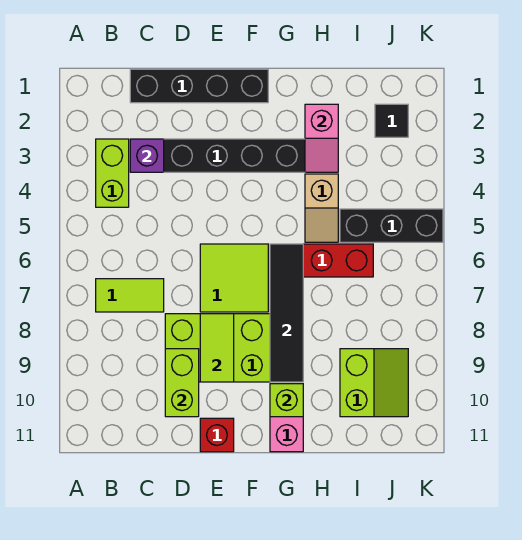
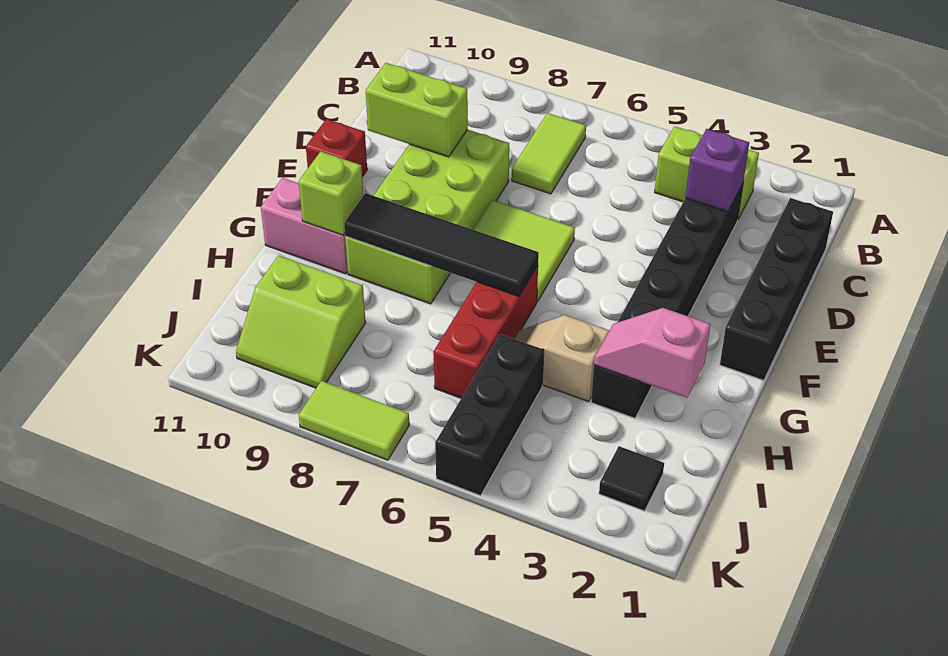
lime 1x2 tile [200,314,234,382] -> lime 1x2 tile moved to [299,381,409,460]

